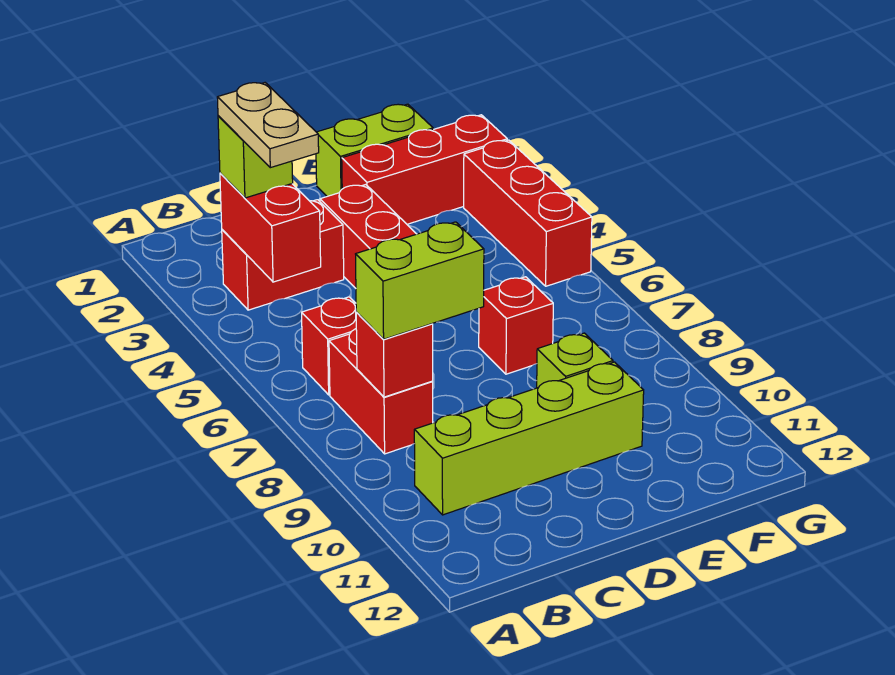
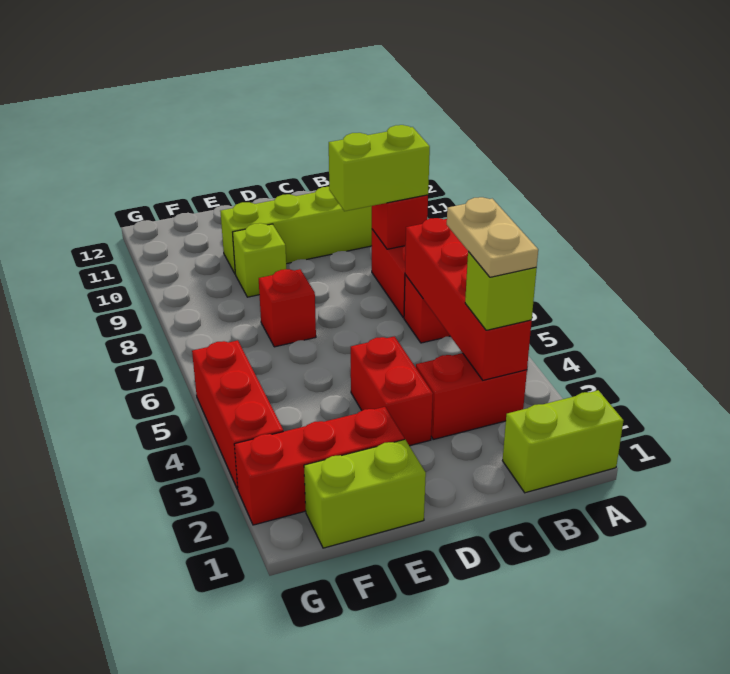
none -> lime 1x2 brick [502,390,624,493]
red 1x2 brick [220,173,321,282] -> red 1x4 brick [405,218,532,380]

